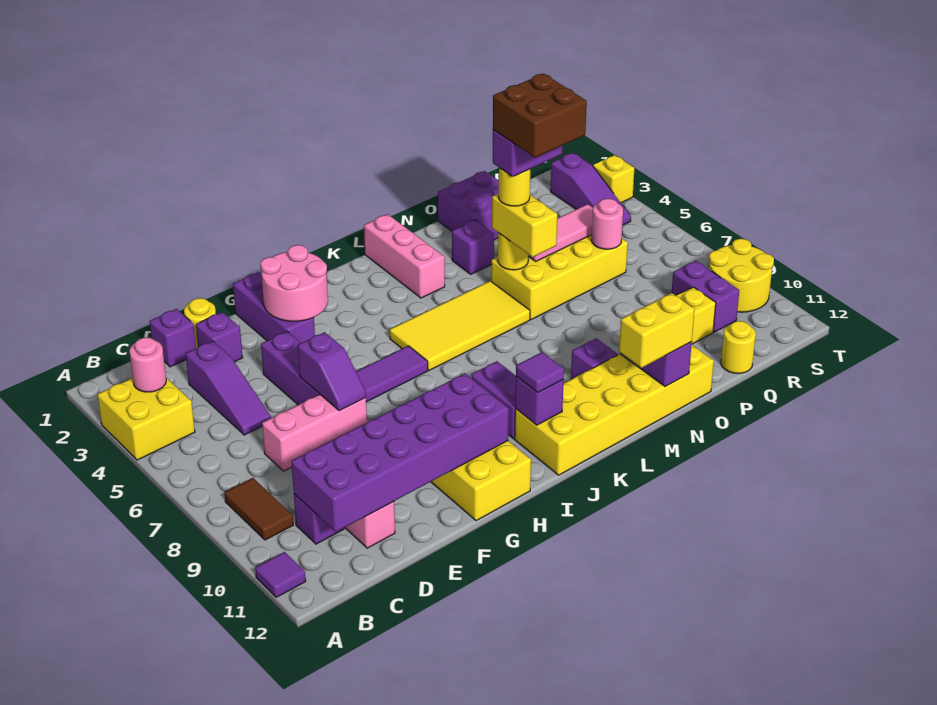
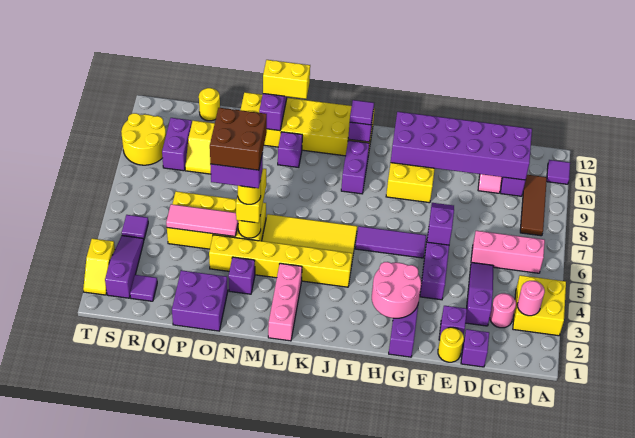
brown 1x2 tile [225,478,294,540] -> brown 1x3 tile [520,175,547,236]
pink 1x3 brick [262,394,367,471] -> pink 1x3 brick moved to [471,231,545,273]
none -> yellow 1x6 brick [209,235,352,287]
pink 1x1 round brick [591,199,623,249] -> pink 1x1 round brick moved to [490,293,516,328]
none -> purple 1x1 tile [130,275,157,301]
none -> purple 1x1 tile [122,215,148,239]

